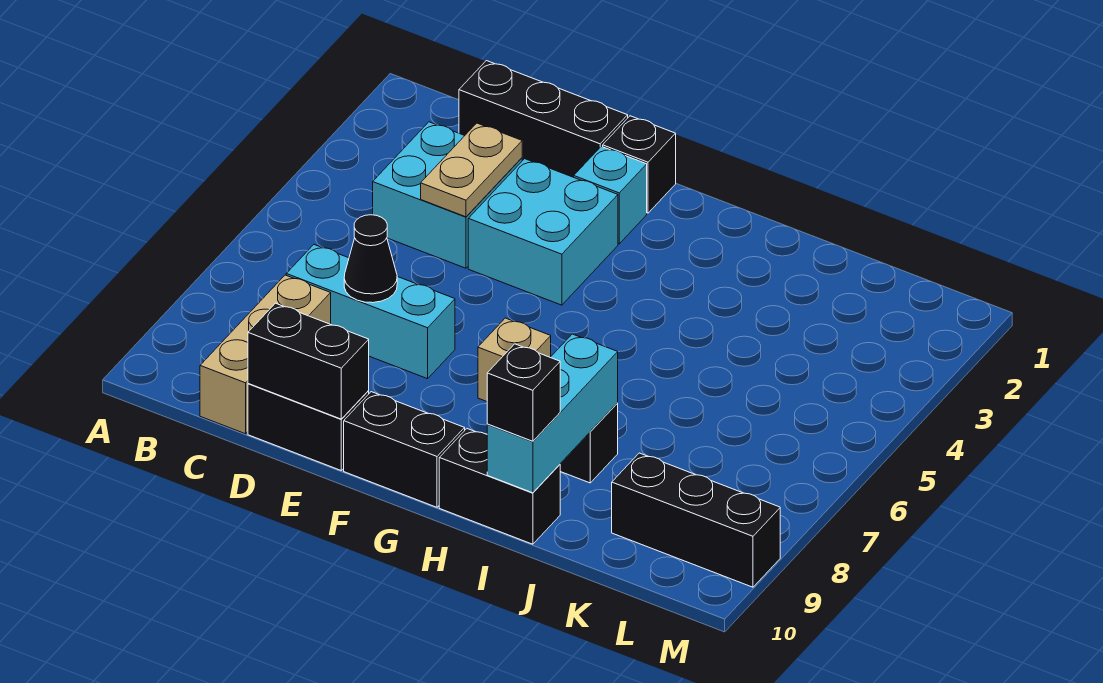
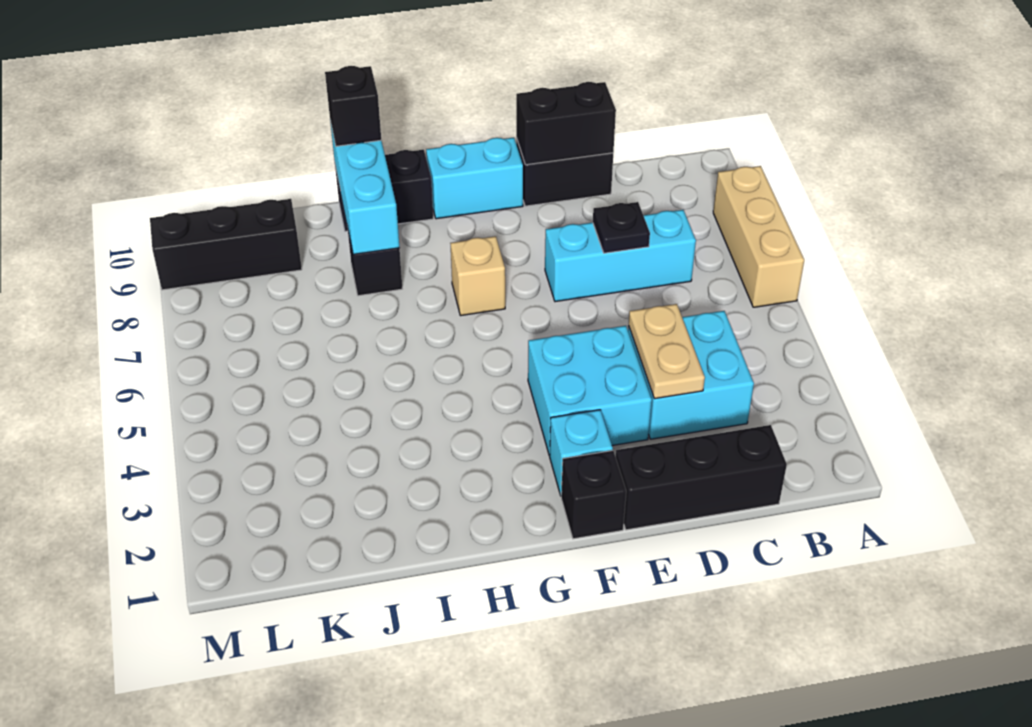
tan 1x3 brick [200,275,331,434] -> tan 1x3 brick moved to [713,166,804,307]
black 1x1 cone [344,215,397,303] -> black 1x1 plate [593,202,650,253]
black 1x2 brick [344,392,465,507] -> cyan 1x2 brick [426,138,523,219]

